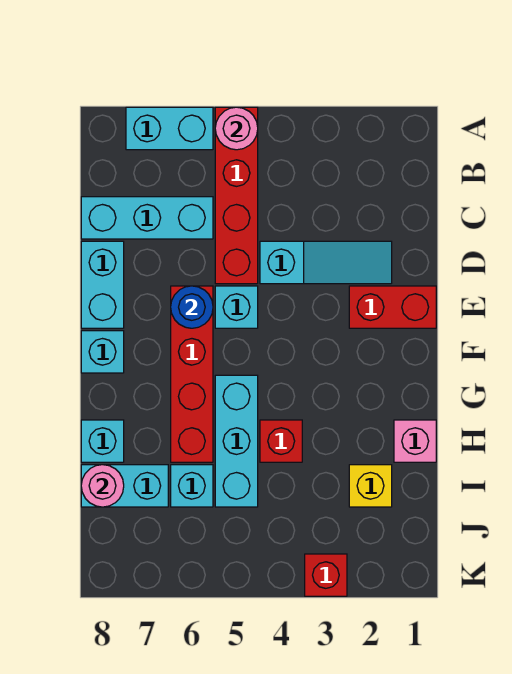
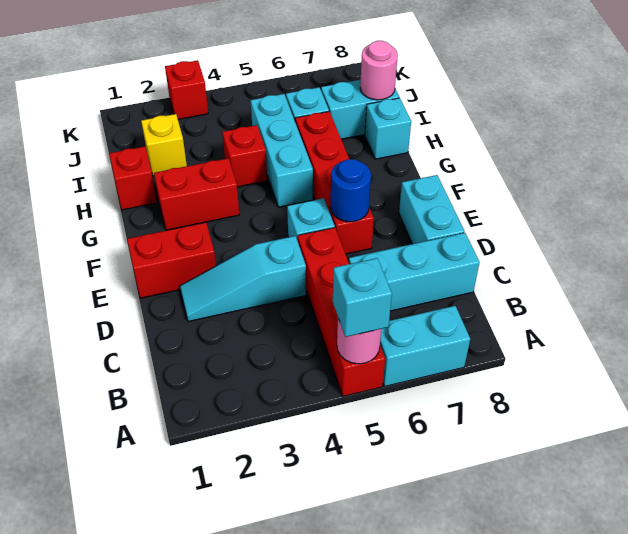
cyan 1x1 brick [81,331,124,373] -> cyan 1x1 brick moved to [333,258,392,337]
none -> red 1x2 brick [154,158,239,230]
pink 1x1 brick [394,420,436,462] -> red 1x1 brick [109,147,157,210]

